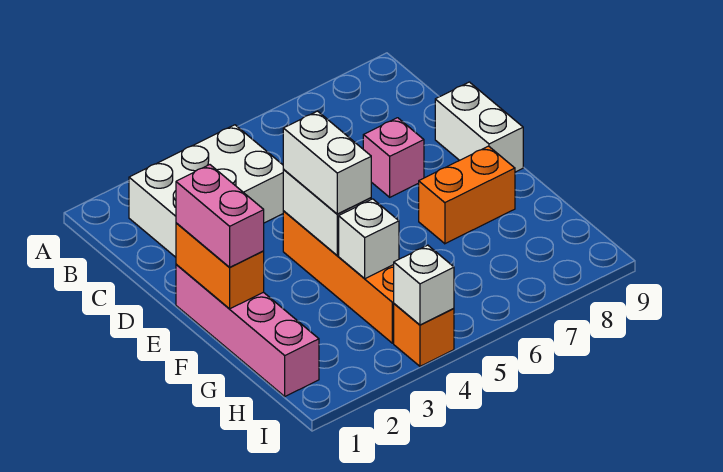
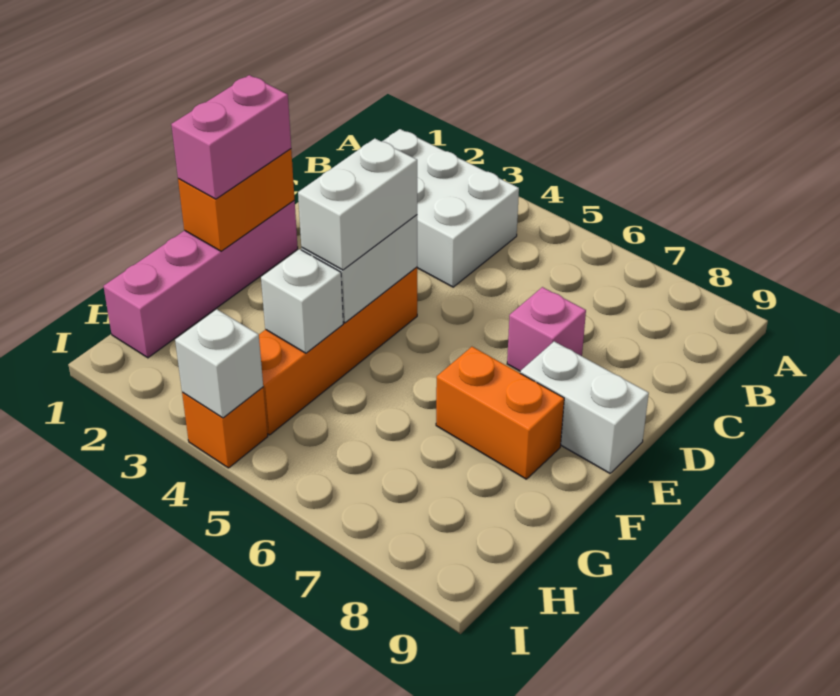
white 1x2 brick [435,82,523,172] -> white 1x2 brick turned to [520,341,649,473]

